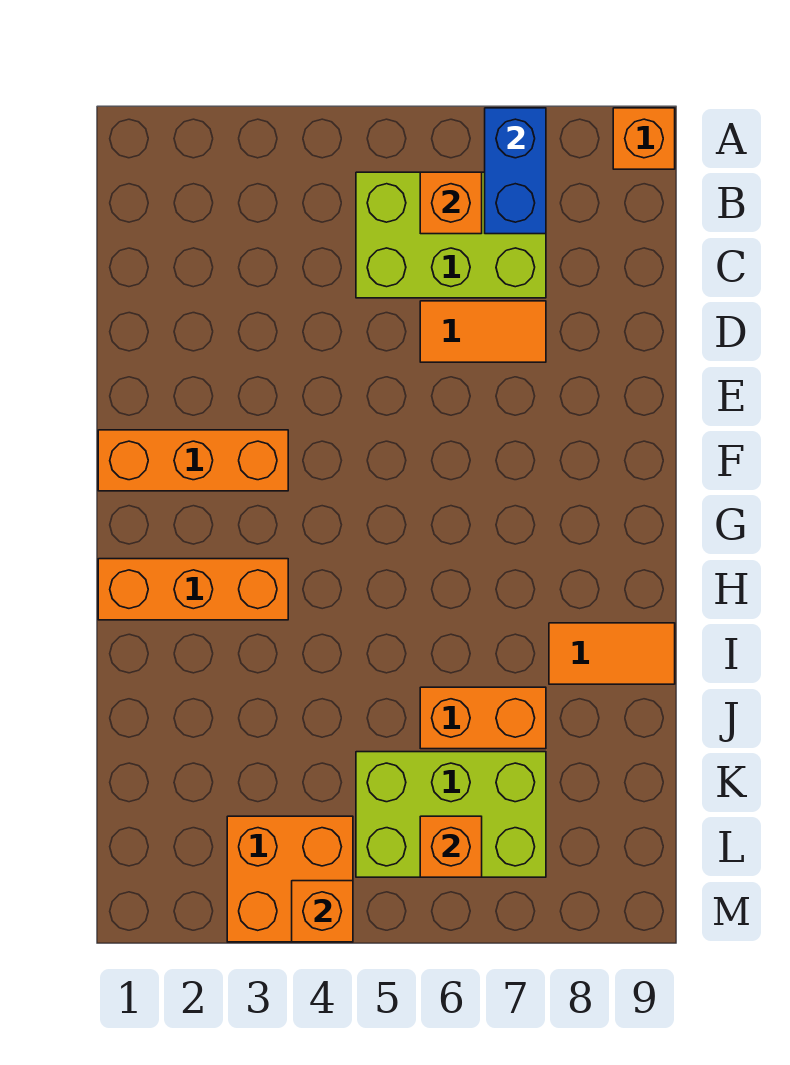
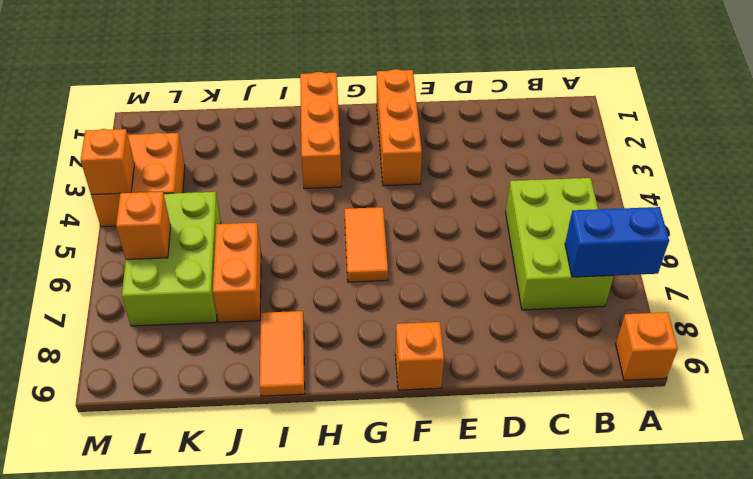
orange 1x1 brick [420,172,482,234] -> orange 1x1 brick moved to [395,322,444,390]
orange 1x2 tile [420,301,546,362] -> orange 1x2 tile moved to [344,207,388,282]

